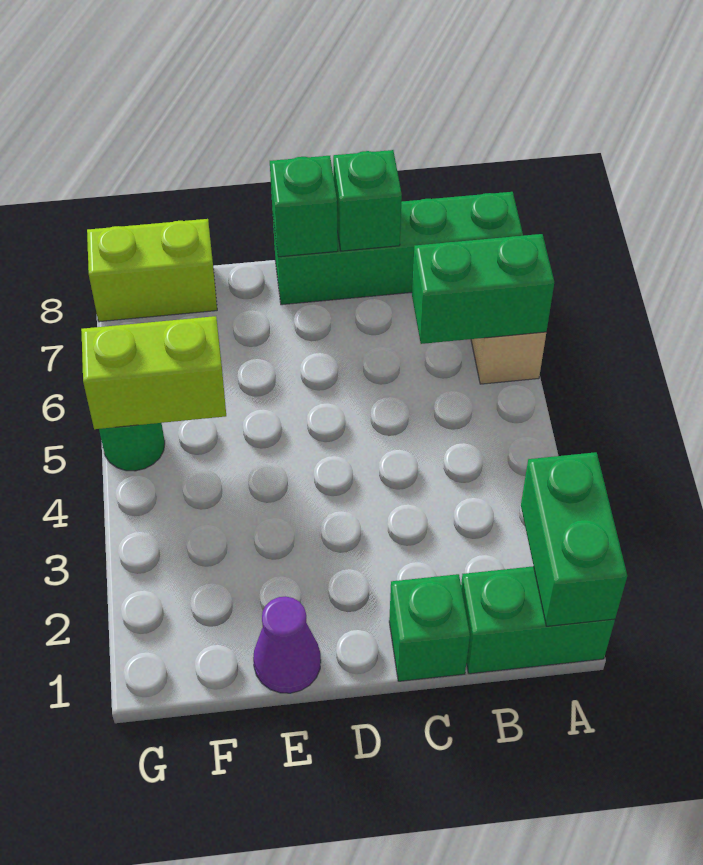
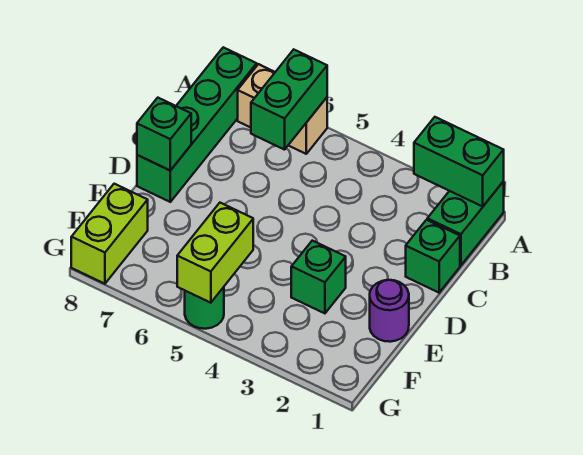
green 1x1 brick [333,150,402,251] -> green 1x1 brick moved to [291,241,346,313]
purple 1x1 cone [253,596,321,693] -> purple 1x1 round brick [370,280,409,342]

